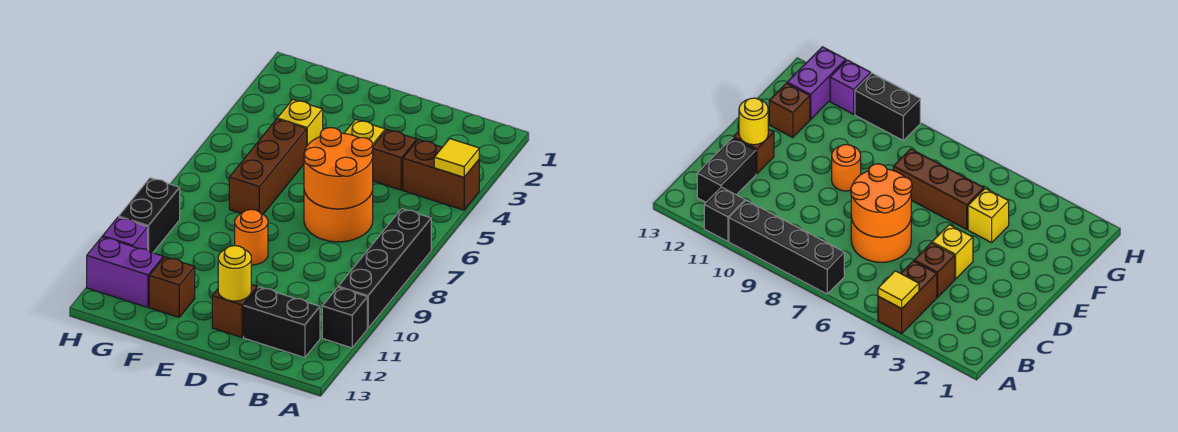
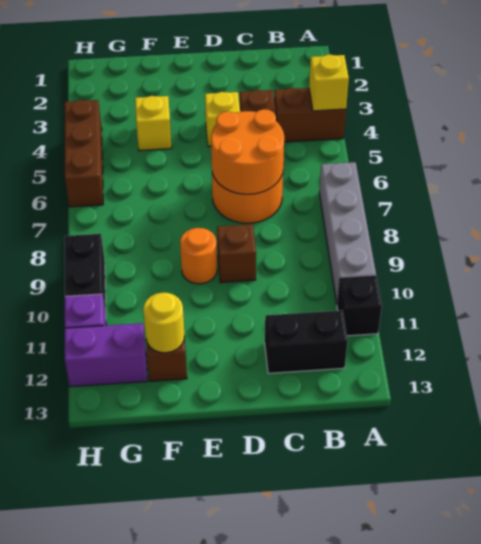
yellow 1x1 tile [434,139,479,177] -> yellow 1x1 brick [309,54,349,111]
black 1x4 brick [338,209,431,328] -> grey 1x4 brick [319,162,376,303]
brown 1x1 brick [212,284,257,337] -> brown 1x1 brick moved to [217,224,256,283]
yellow 1x1 round brick [218,246,251,301] -> yellow 1x1 round brick moved to [143,293,185,353]
brown 1x3 brick [229,119,307,214] -> brown 1x3 brick moved to [65,100,103,207]

